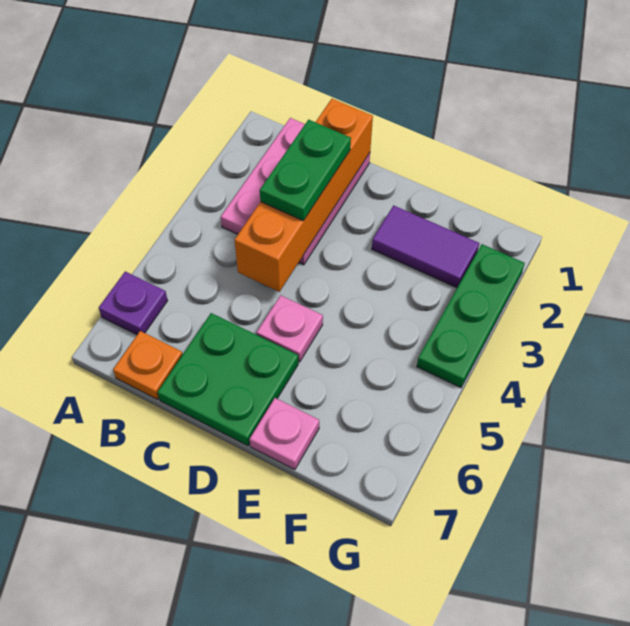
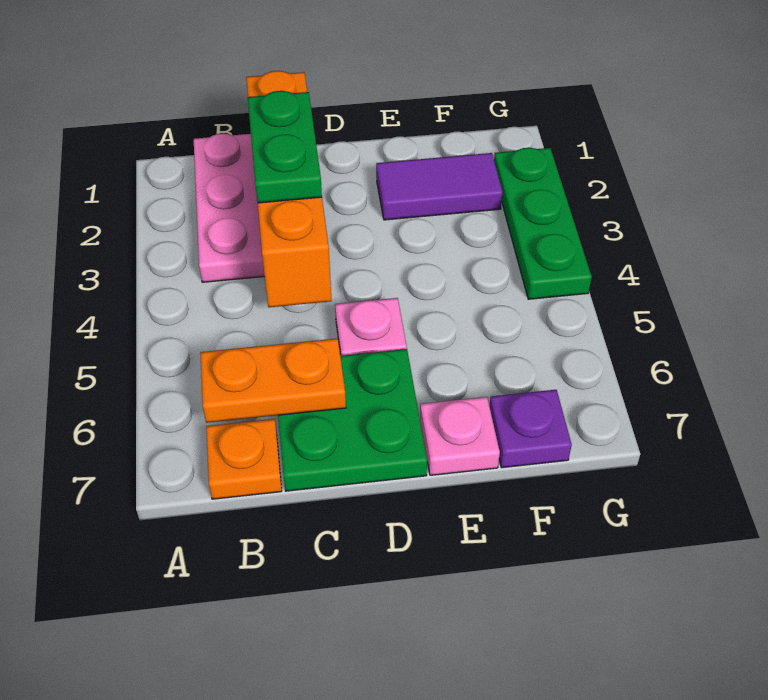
purple 1x1 plate [99,272,168,335] -> purple 1x1 plate moved to [489,390,572,468]
none -> orange 1x2 plate [200,338,346,423]

